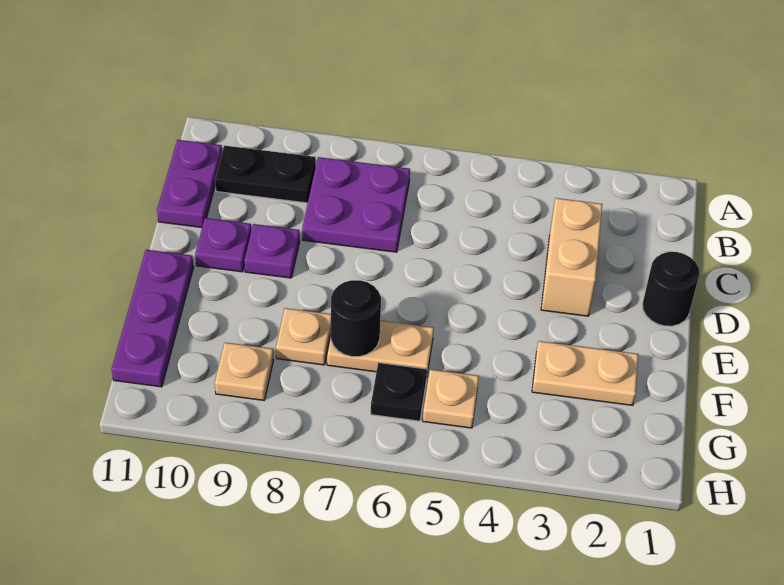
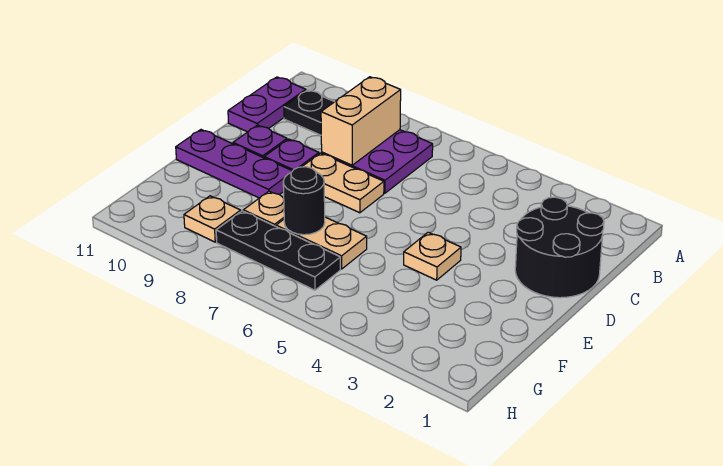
tan 1x2 brick [541,198,602,316] -> tan 1x2 brick moved to [321,77,401,165]
black 1x1 round brick [642,252,700,326] -> black 2x2 round brick [515,197,604,298]
purple 1x3 plate [112,250,194,387] -> purple 1x3 plate turned to [176,130,292,198]
tan 1x2 plate [532,341,638,405] -> tan 1x2 plate moved to [302,153,384,213]
tan 1x1 plate [423,369,479,428] -> tan 1x1 plate moved to [404,232,461,280]
black 1x1 plate [371,363,427,421] -> black 1x3 plate [216,211,340,290]

